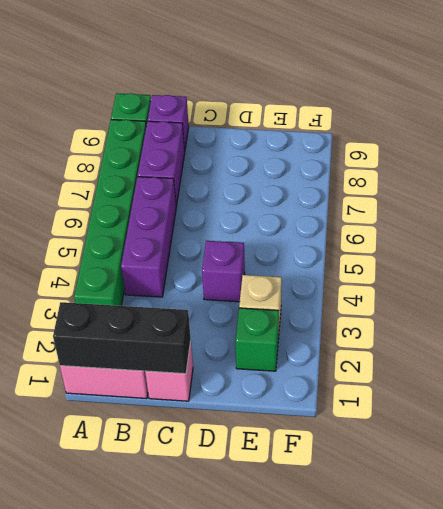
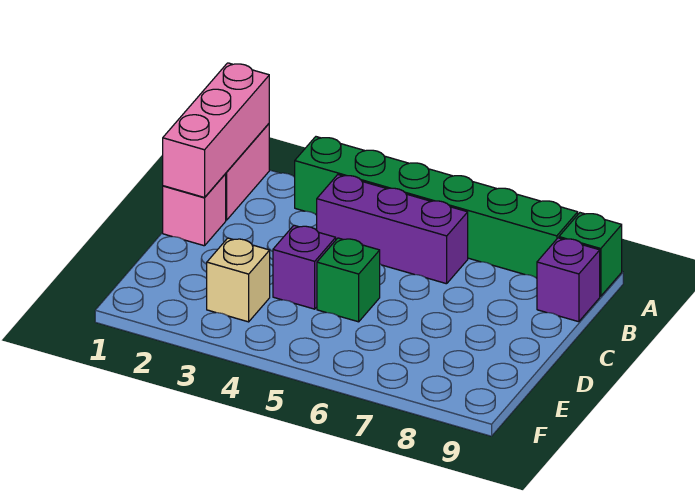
black 1x3 brick [53,302,191,374] -> pink 1x3 brick [163,63,269,197]
purple 1x2 brick [138,121,185,206] -> none
green 1x1 brick [235,308,279,371] -> green 1x1 brick moved to [317,238,380,322]

